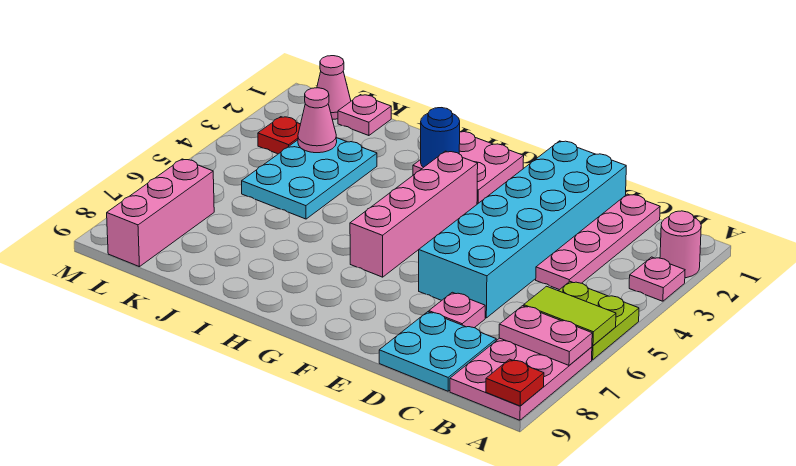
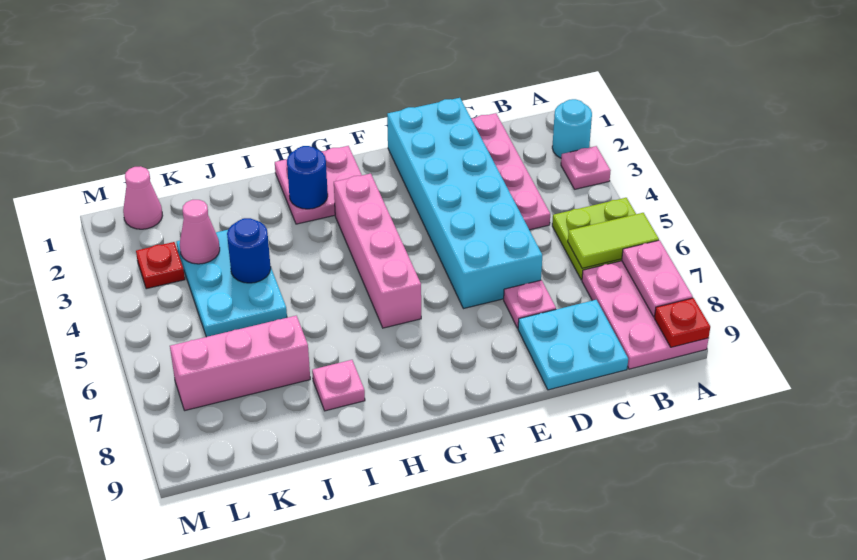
pink 1x1 round brick [660,211,701,278] -> cyan 1x1 round brick [552,99,592,158]
pink 1x2 plate [499,306,592,365] -> pink 1x2 plate turned to [622,240,693,317]
none -> blue 1x1 round brick [227,218,271,283]
pink 1x1 plate [338,95,391,136] -> pink 1x1 plate moved to [312,360,365,411]
pink 1x3 brick [107,159,214,267] -> pink 1x3 brick turned to [170,316,310,410]

